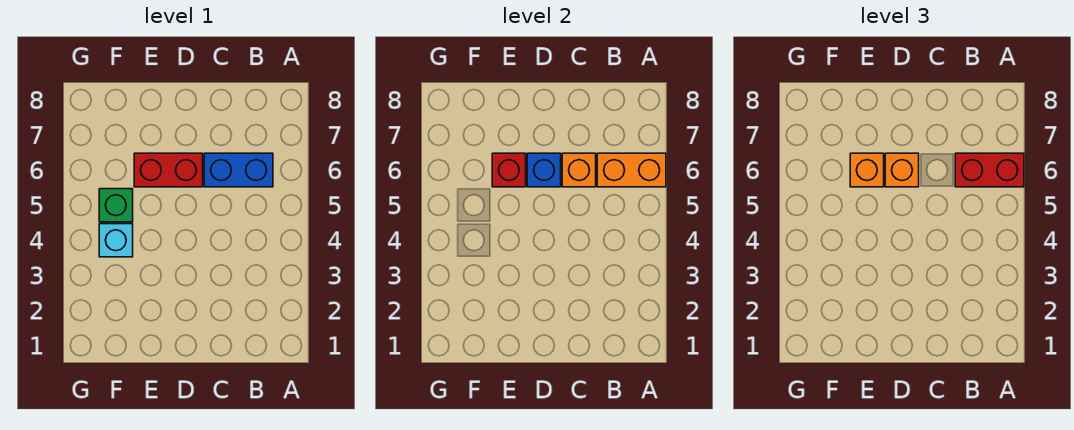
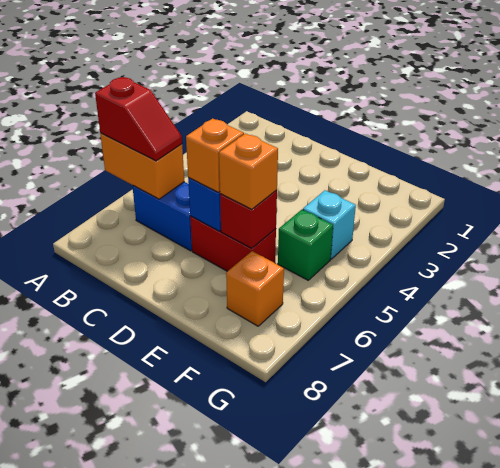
red 1x2 brick [955,153,1024,187] -> red 1x2 slope [95,77,182,161]
orange 1x1 brick [562,153,596,187] -> orange 1x1 brick moved to [226,251,284,326]

